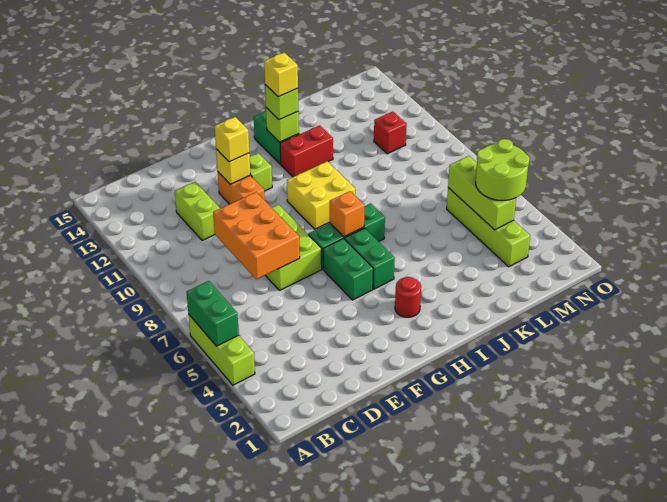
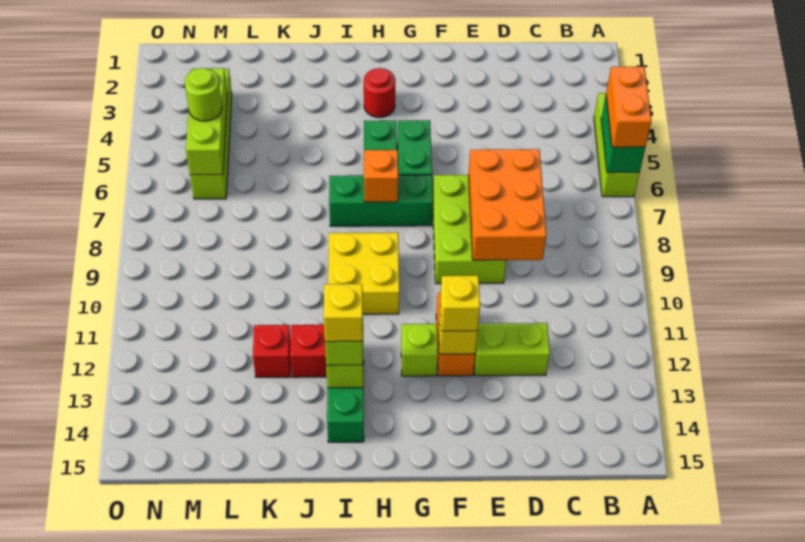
none -> orange 1x2 brick [606,66,652,147]
lime 1x2 brick [175,182,220,241] -> lime 1x2 brick turned to [474,323,550,376]
lime 2x2 round brick [475,139,530,201] -> lime 1x1 round brick [185,68,222,121]
red 1x1 brick [374,112,407,154] -> red 1x1 brick moved to [253,325,291,377]

